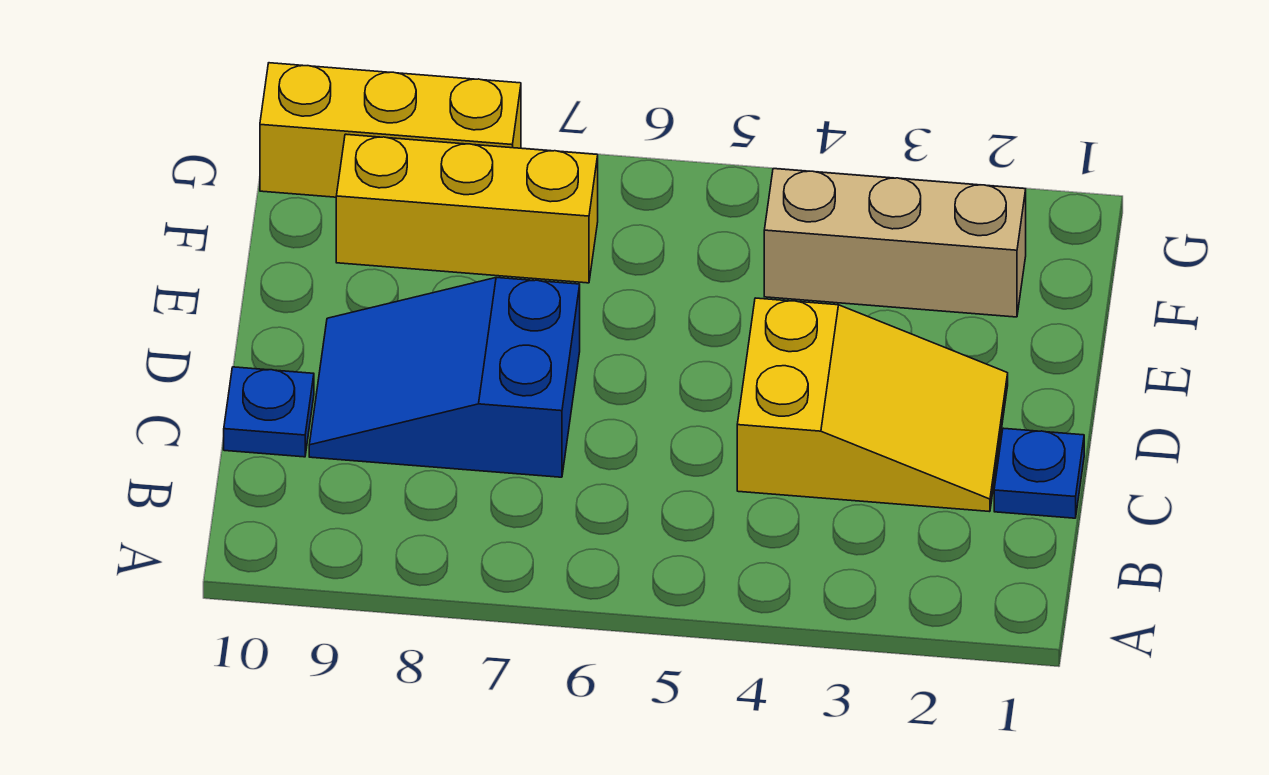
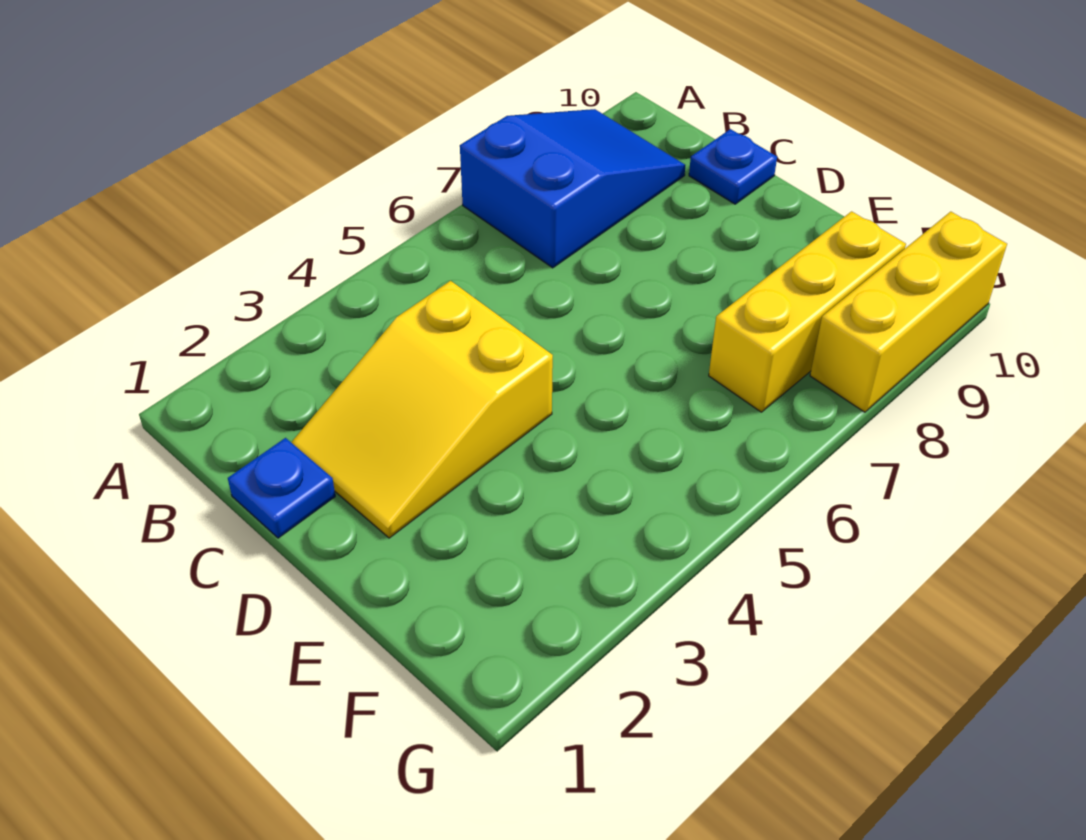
blue 2x3 slope [309,278,580,477] -> blue 2x3 slope moved to [460,109,685,268]
tan 1x3 brick [764,169,1026,317] -> none

